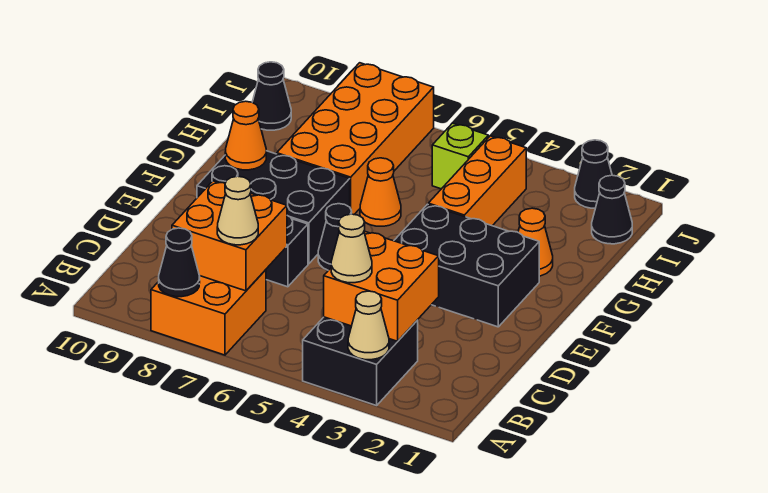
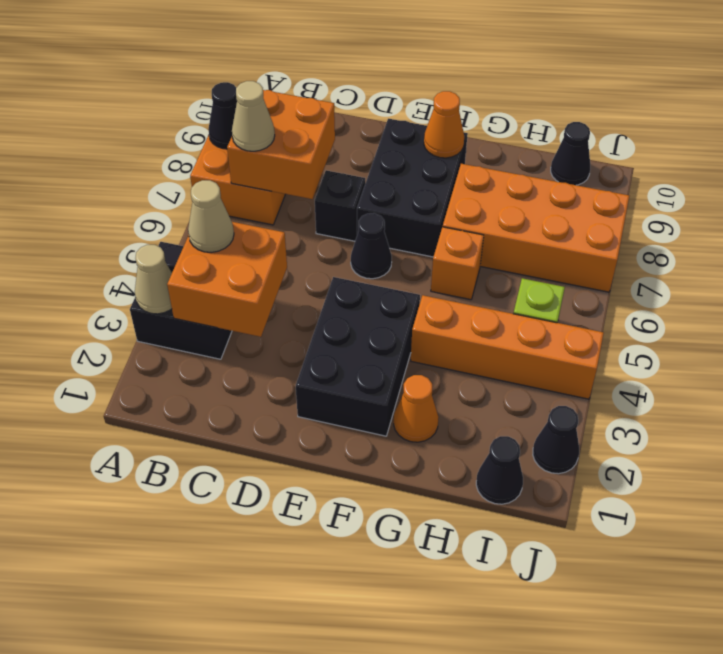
orange 1x3 brick [428,136,526,226] -> orange 1x4 brick [411,295,604,399]
orange 1x1 cone [360,158,401,226] -> orange 1x1 brick [431,227,484,300]

